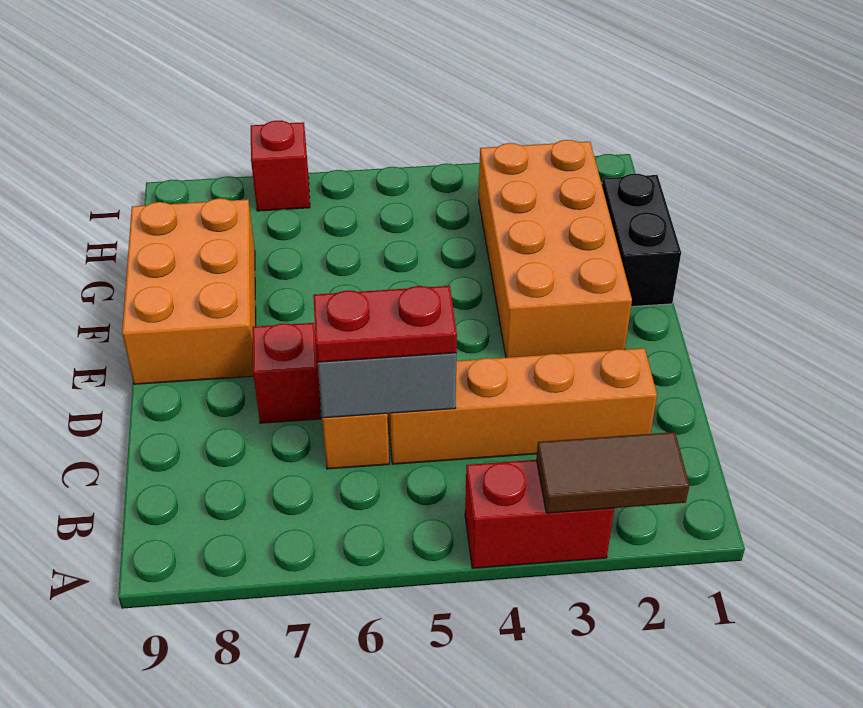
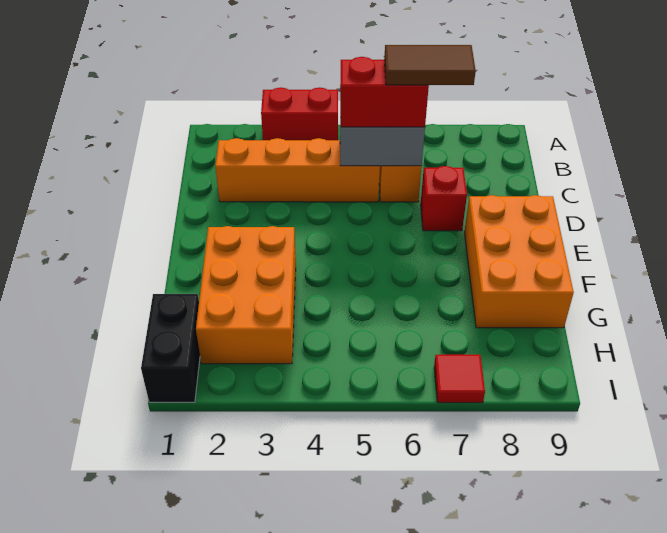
brown 1x2 tile [536,432,690,513] -> brown 1x2 tile moved to [384,45,476,85]
red 1x2 plate [313,286,457,362] -> red 1x2 brick [340,57,429,127]
orange 2x4 brick [479,140,632,358] -> orange 2x3 brick [196,226,296,364]
black 1x2 brick [602,174,681,307] -> black 1x2 brick moved to [141,294,200,402]
red 1x1 brick [251,121,310,211] -> red 1x1 tile [434,355,485,403]

